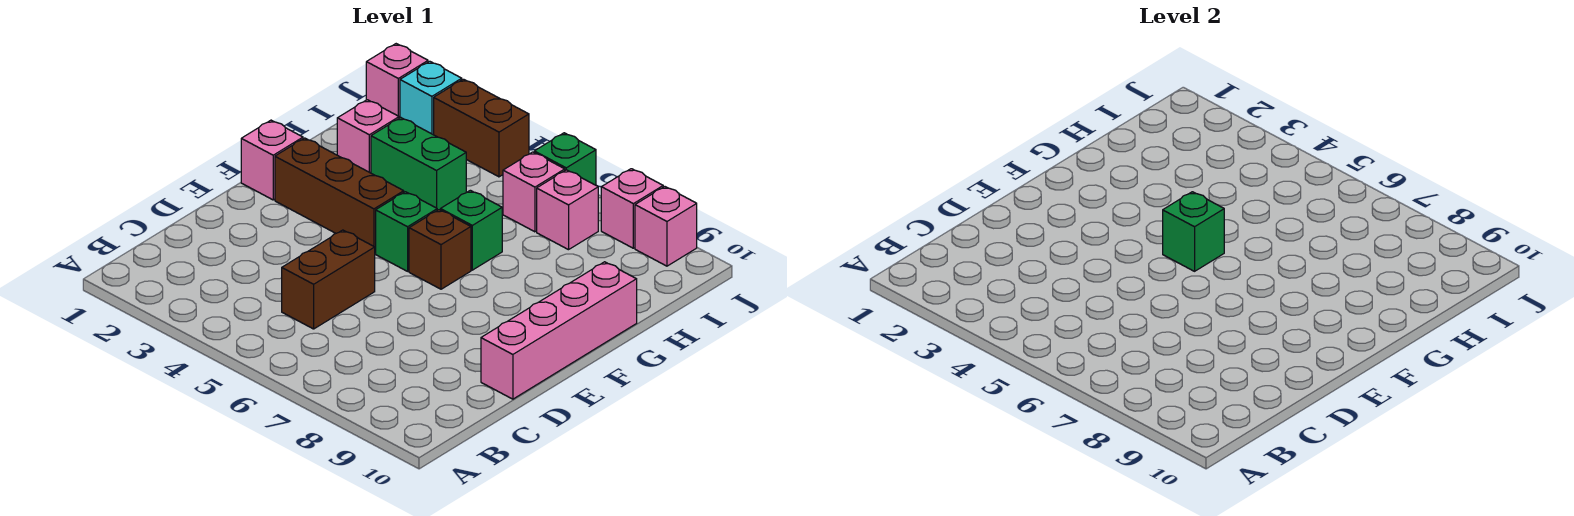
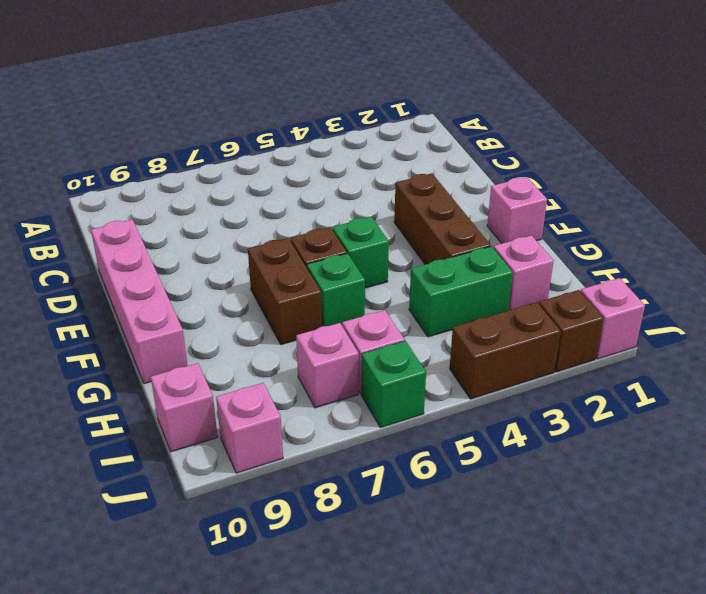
brown 1x2 brick [282,230,375,329] -> brown 1x2 brick moved to [248,238,322,345]
brown 1x3 brick [275,138,404,253] -> brown 1x3 brick turned to [394,173,491,264]
green 1x1 brick [1163,192,1224,271] -> none
cyan 1x1 brick [400,61,462,135] -> brown 1x1 brick [539,290,603,372]
pink 1x1 brick [601,169,663,248] -> pink 1x1 brick moved to [151,363,218,452]

